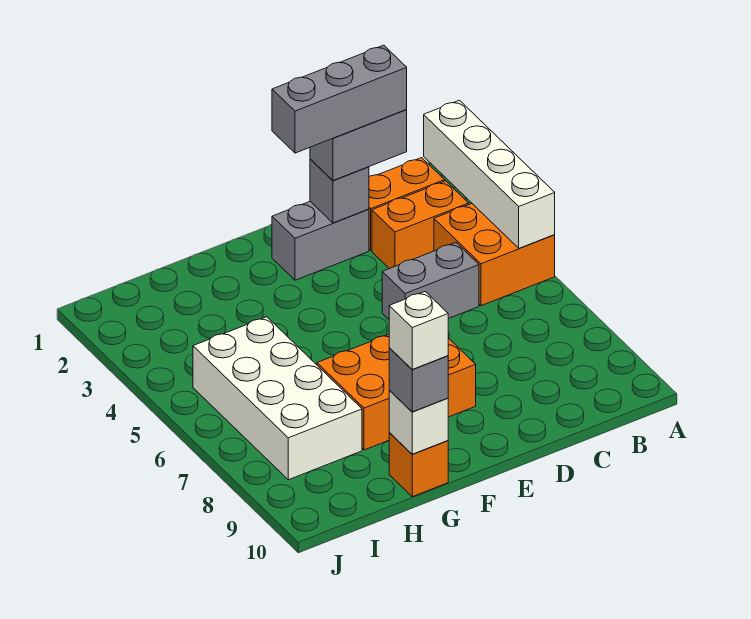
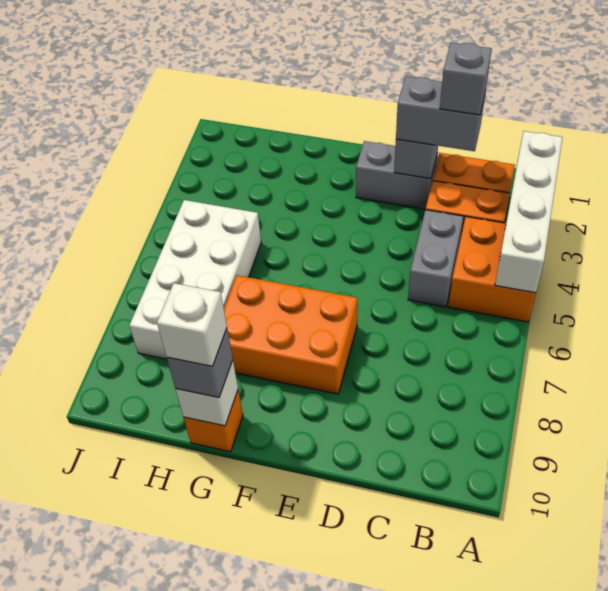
grey 1x3 brick [272,45,407,153] -> grey 1x1 brick [440,43,492,115]
grey 1x2 brick [382,243,479,319] -> grey 1x2 brick turned to [408,210,463,307]

